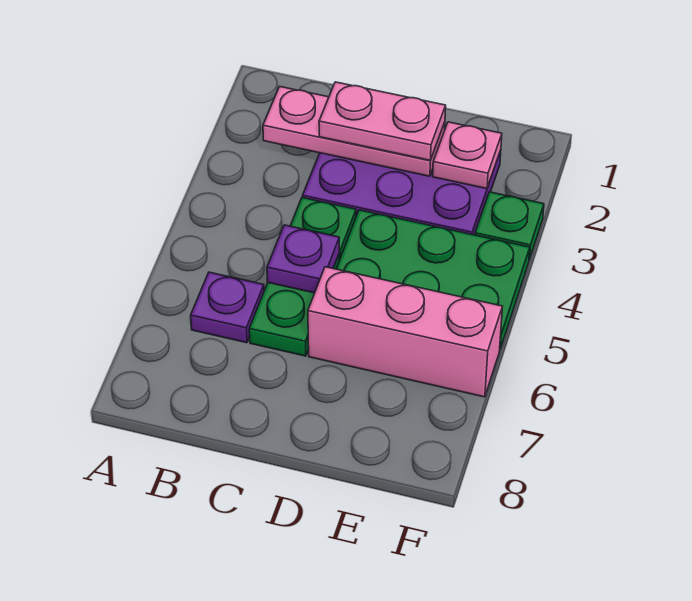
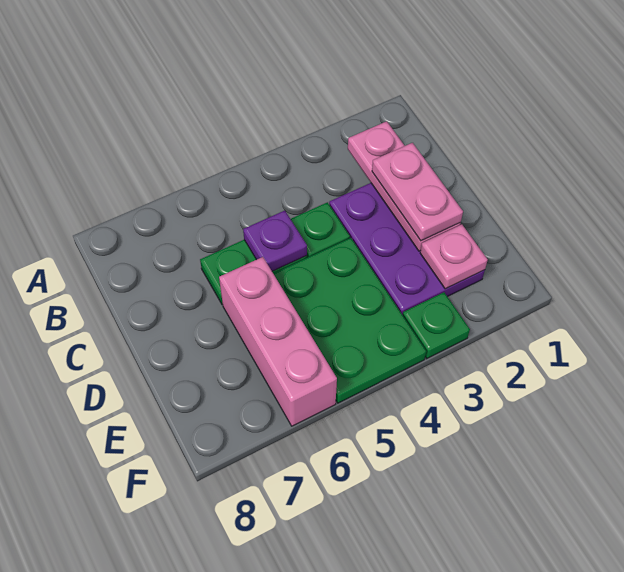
purple 1x1 plate [191,272,264,343] -> none

